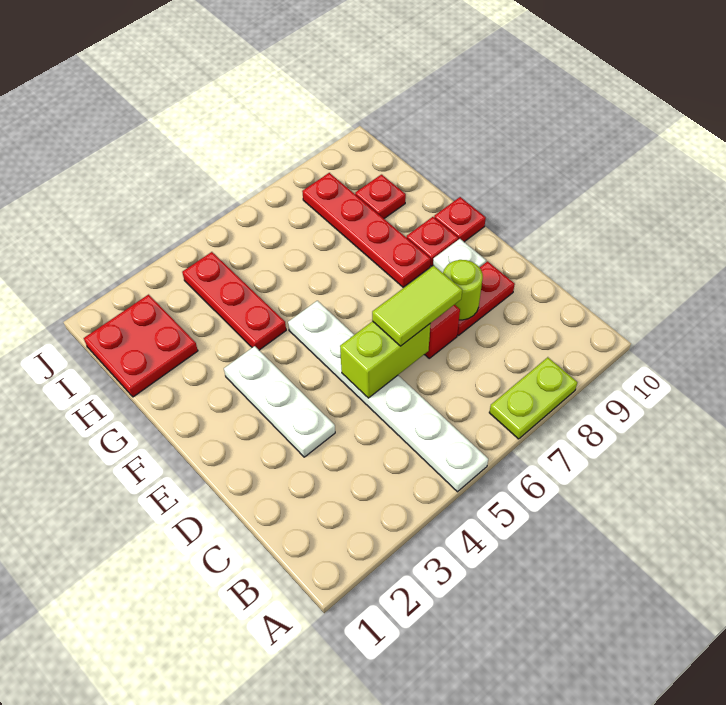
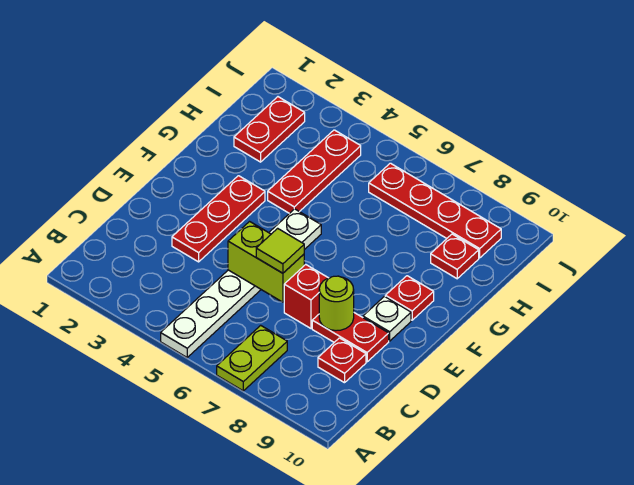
lime 1x2 plate [489,357,577,439] -> lime 1x2 plate turned to [217,325,287,391]
white 1x3 plate [224,346,335,457] -> red 1x3 plate [172,176,265,262]
lime 1x2 tile [372,266,462,346] -> lime 1x1 tile [256,228,304,273]
red 1x4 plate [302,173,431,287] -> red 1x4 plate turned to [369,163,501,258]
red 1x1 plate [434,197,486,242] -> red 1x1 plate moved to [318,338,366,383]
red 2x2 plate [84,295,198,397] -> red 1x2 plate [234,97,305,162]

